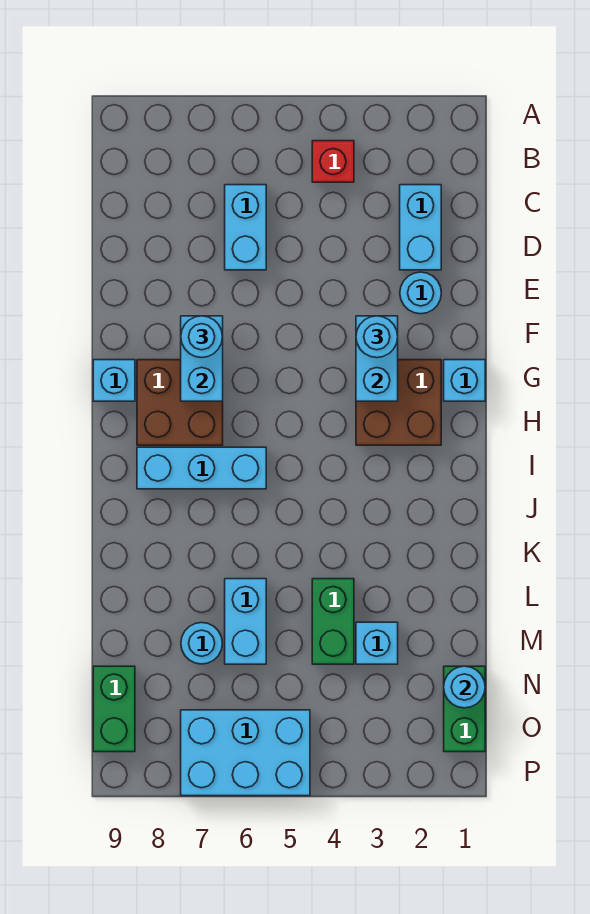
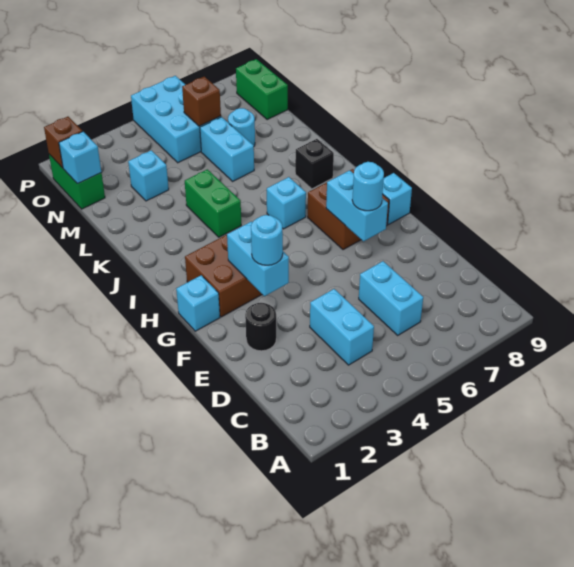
red 1x1 brick [312,141,354,182] -> none
cyan 1x2 brick [400,185,441,270] -> cyan 1x2 brick moved to [310,289,374,365]
cyan 1x1 round brick [400,272,441,314] -> black 1x1 round brick [245,303,276,351]
cyan 1x3 brick [137,447,266,489] -> cyan 1x1 brick [267,177,306,229]
none -> black 1x1 brick [295,139,334,189]
green 1x2 brick [312,579,354,664] -> green 1x2 brick moved to [185,169,241,237]
cyan 1x1 round brick [444,666,485,708] -> cyan 1x1 brick [59,132,101,184]
none -> brown 1x1 brick [182,77,221,126]
none -> brown 1x1 brick [44,117,83,168]
cyan 2x3 brick [181,710,310,796] -> cyan 2x3 brick turned to [131,76,221,163]

